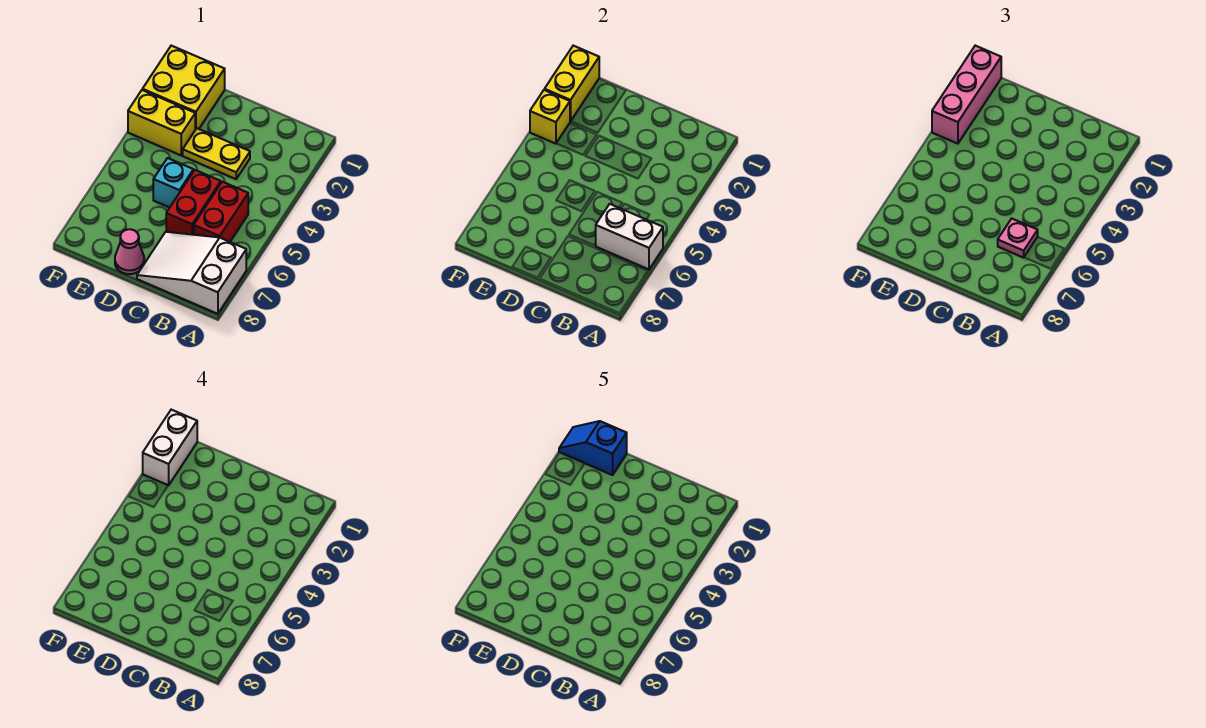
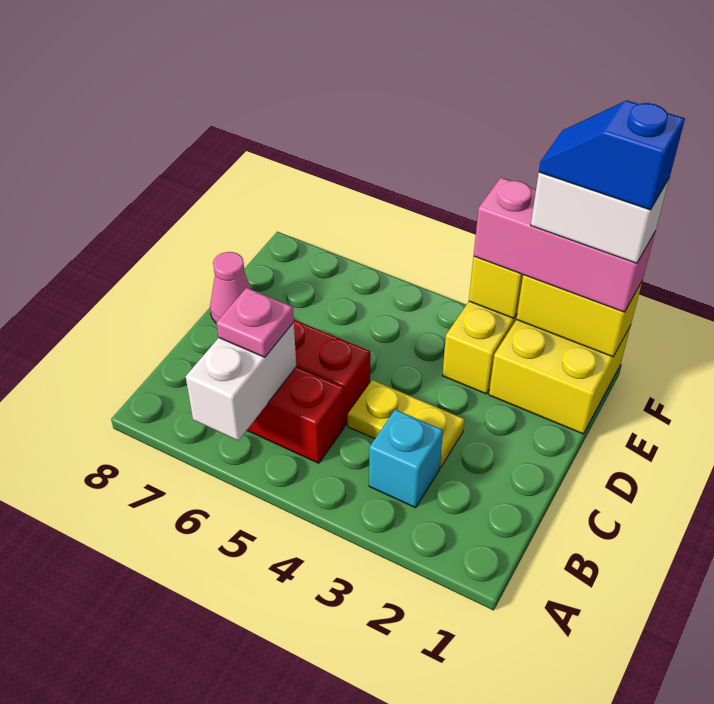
white 2x3 slope [137,232,246,314] -> none
yellow 1x2 plate [183,128,250,179] -> yellow 1x2 plate turned to [348,380,464,468]
cyan 1x1 brick [153,158,193,208] -> cyan 1x1 brick moved to [369,410,443,508]
blue 1x2 slope [559,421,627,475] -> blue 1x2 slope turned to [539,101,685,210]

